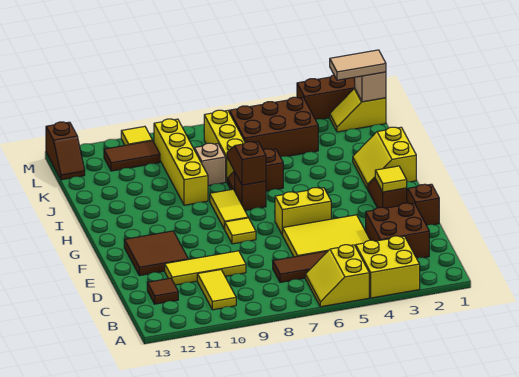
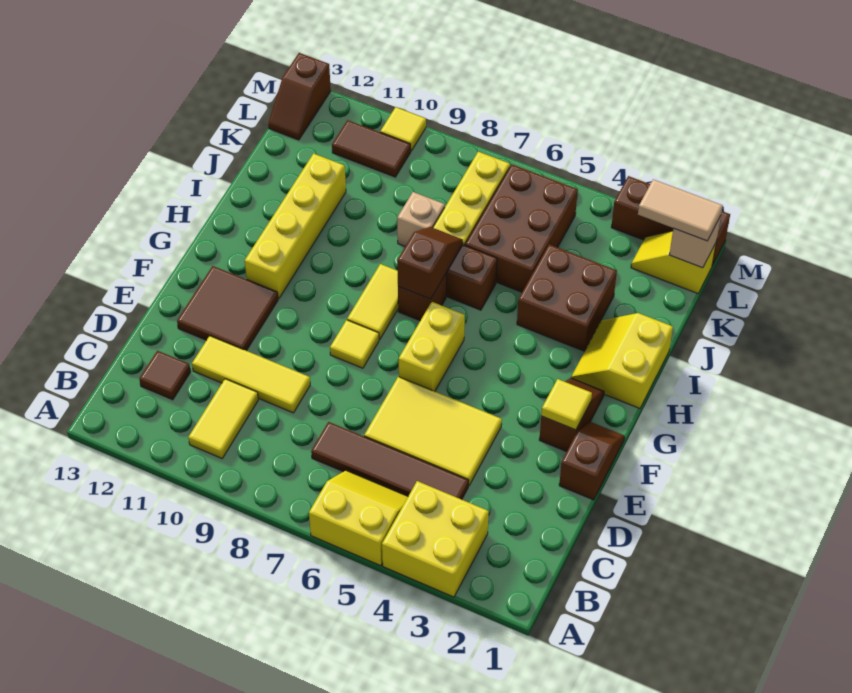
yellow 2x2 slope [305,245,369,307] -> yellow 2x2 slope turned to [309,470,408,566]
brown 2x2 brick [366,203,429,258] -> brown 2x2 brick moved to [517,244,617,351]
yellow 1x2 brick [275,188,331,235] -> yellow 1x2 brick turned to [399,302,465,391]
yellow 1x4 brick [154,119,208,205] -> yellow 1x4 brick moved to [245,154,346,299]
brown 2x3 brick [229,97,318,157] -> brown 2x3 brick turned to [465,164,578,292]

